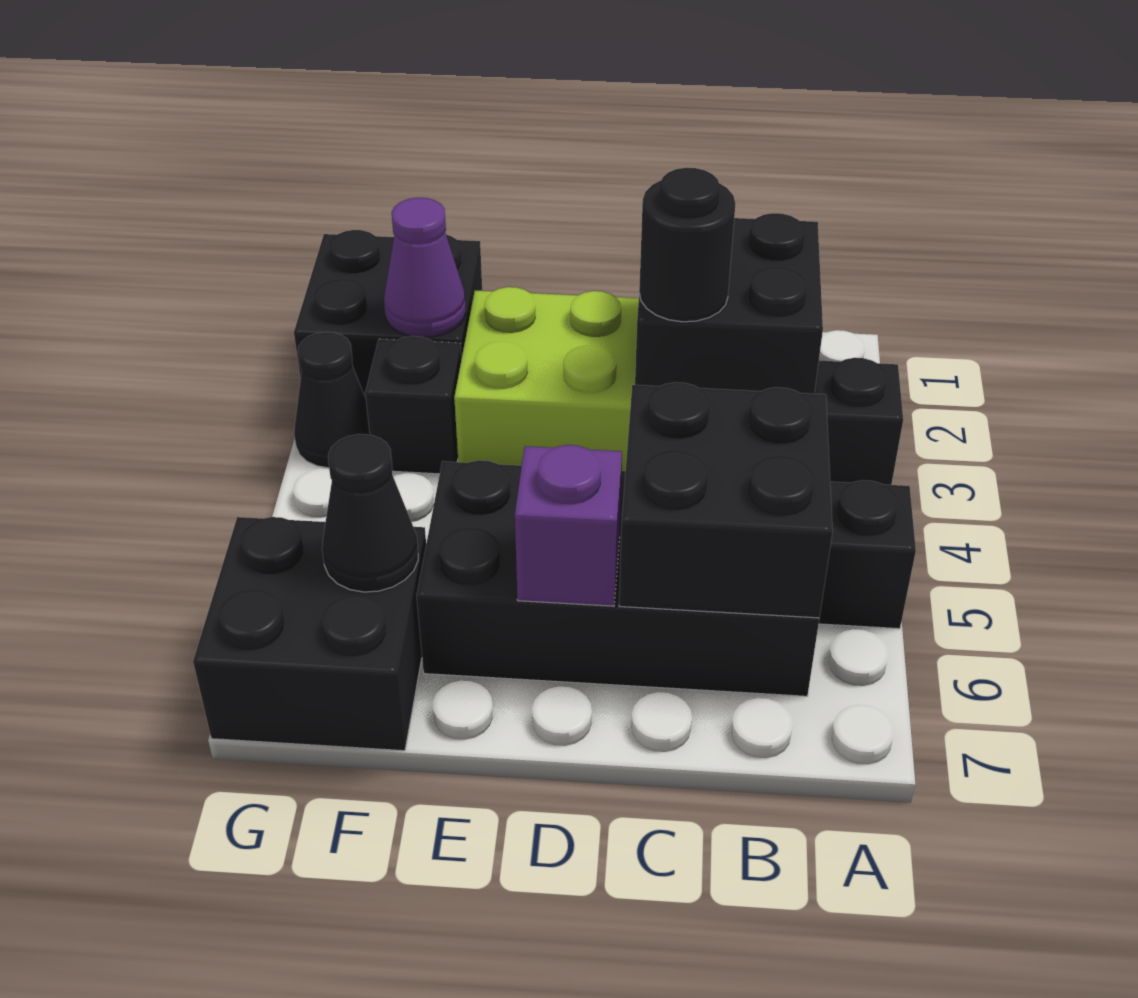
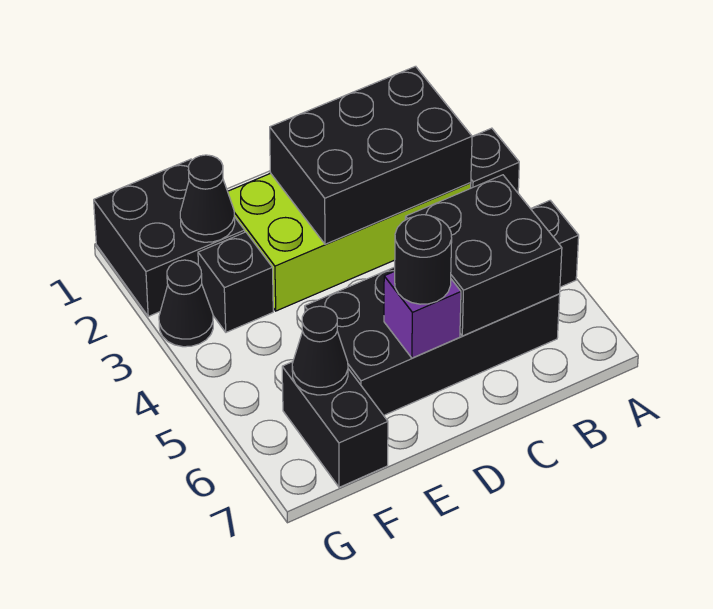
black 2x2 brick [635,213,823,394] -> black 2x3 brick [270,66,472,244]
black 1x1 round brick [639,168,736,322] -> black 1x1 round brick moved to [395,215,452,304]
purple 1x1 cone [384,198,466,337] -> black 1x1 cone [180,155,235,242]
black 2x2 brick [193,517,426,751] -> black 1x2 brick [282,362,388,487]

